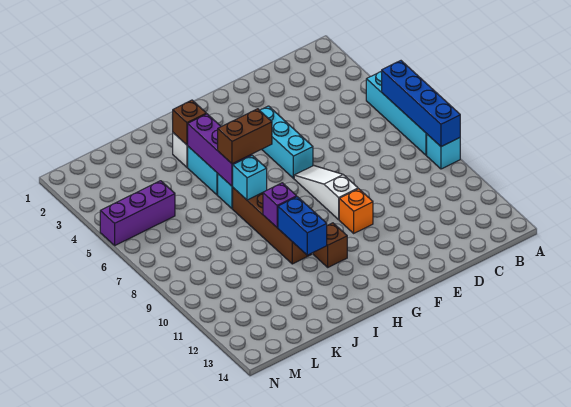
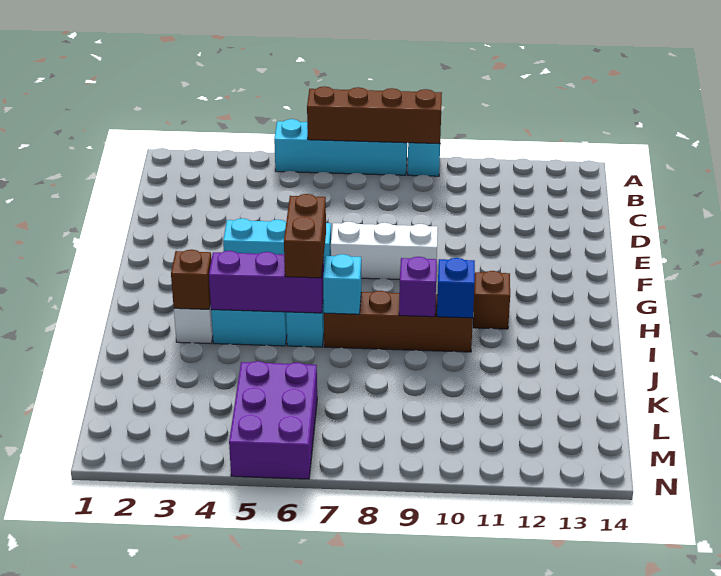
blue 1x4 brick [381,61,460,147] -> brown 1x4 brick [307,86,442,144]
white 1x3 slope [294,166,358,220] -> white 1x3 brick [331,222,438,279]
orange 1x1 brick [339,189,373,233] -> none
blue 1x2 brick [278,197,327,255] -> blue 1x1 brick [437,258,475,318]
purple 1x3 brick [100,181,175,245] -> purple 2x3 brick [229,361,317,479]

